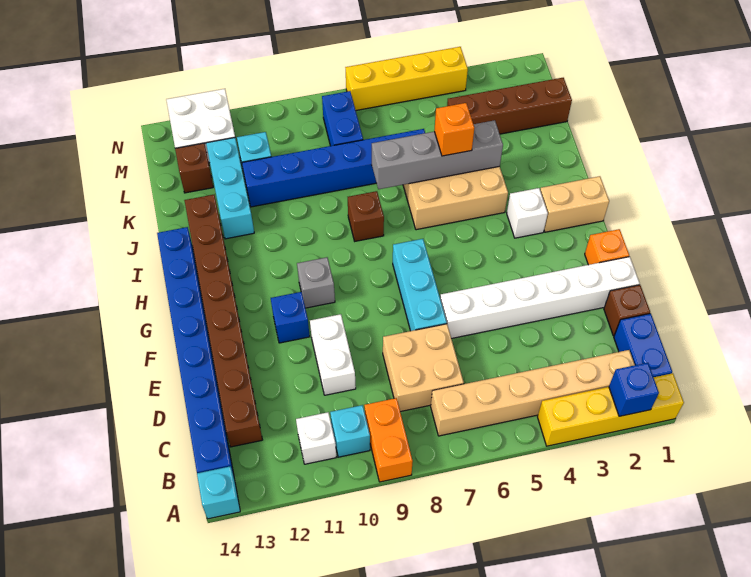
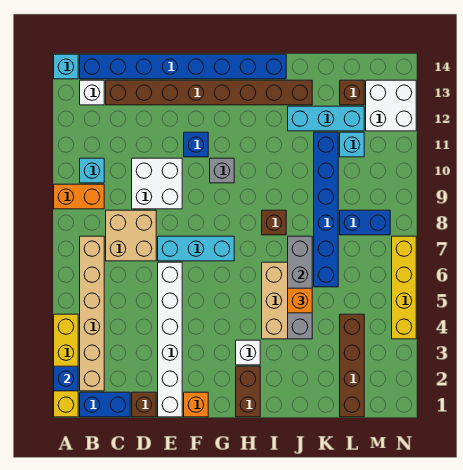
white 1x1 brick [296,412,336,464] -> white 1x1 brick moved to [80,80,104,105]
white 1x2 brick [310,314,356,395] -> white 2x2 brick [132,158,182,209]
tan 1x2 brick [540,176,609,232] -> brown 1x2 brick [236,366,260,417]

